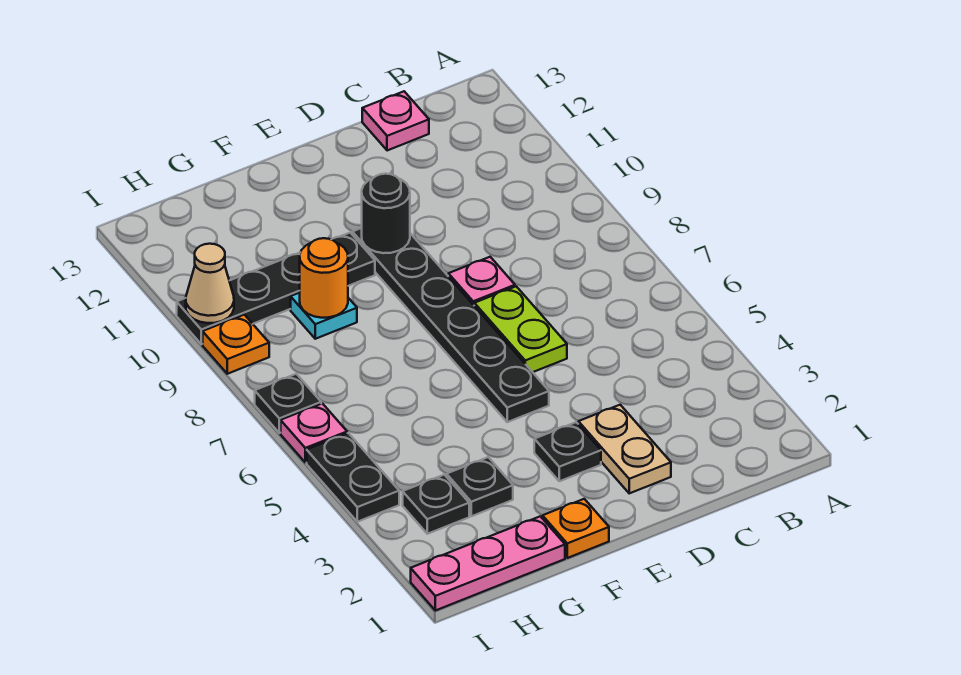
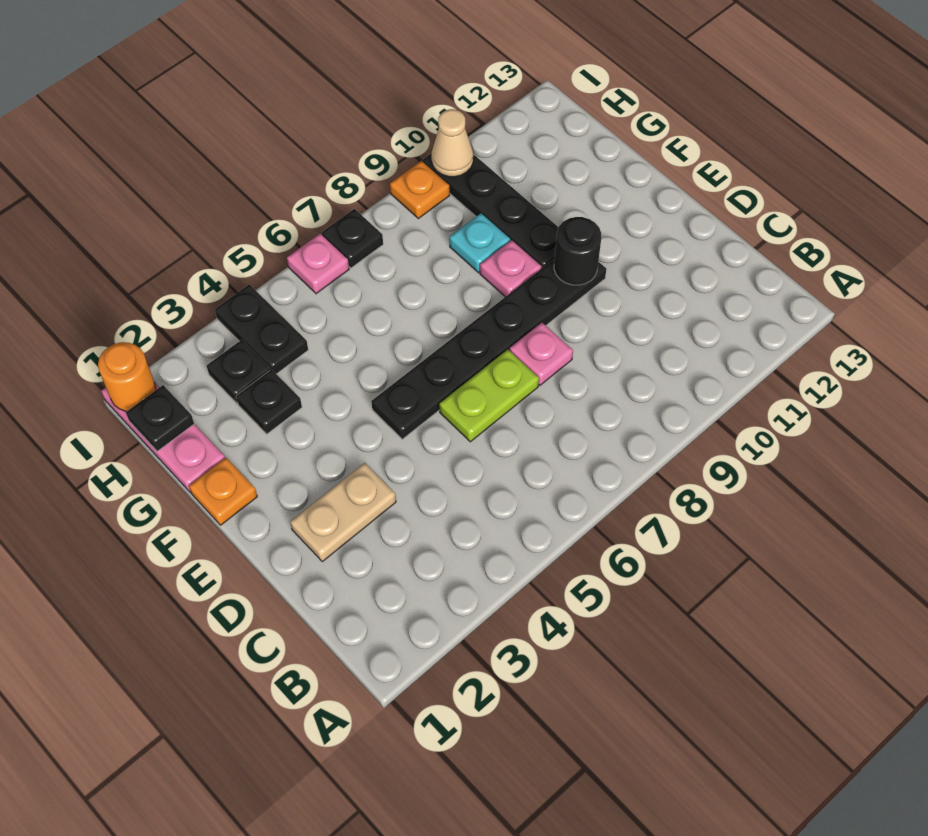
pink 1x1 plate [362,91,429,151] -> pink 1x1 plate moved to [480,240,542,297]
black 1x1 plate [534,422,601,481] -> black 1x1 plate moved to [126,385,194,451]
orange 1x1 round brick [300,238,348,318] -> orange 1x1 round brick moved to [98,342,156,411]
black 1x2 plate [307,433,399,522] -> black 1x2 plate turned to [215,284,308,374]

